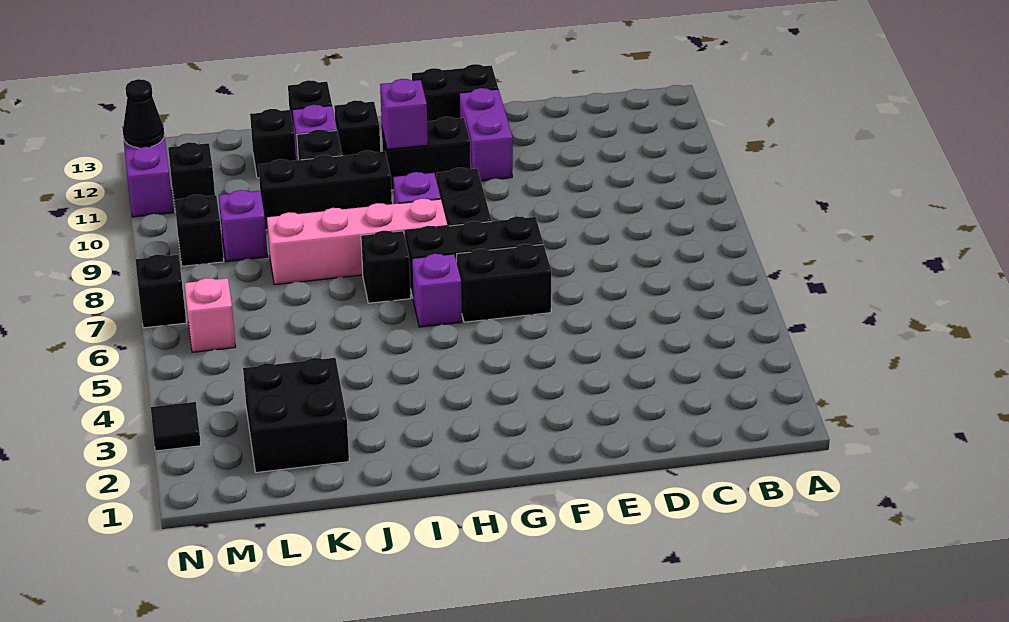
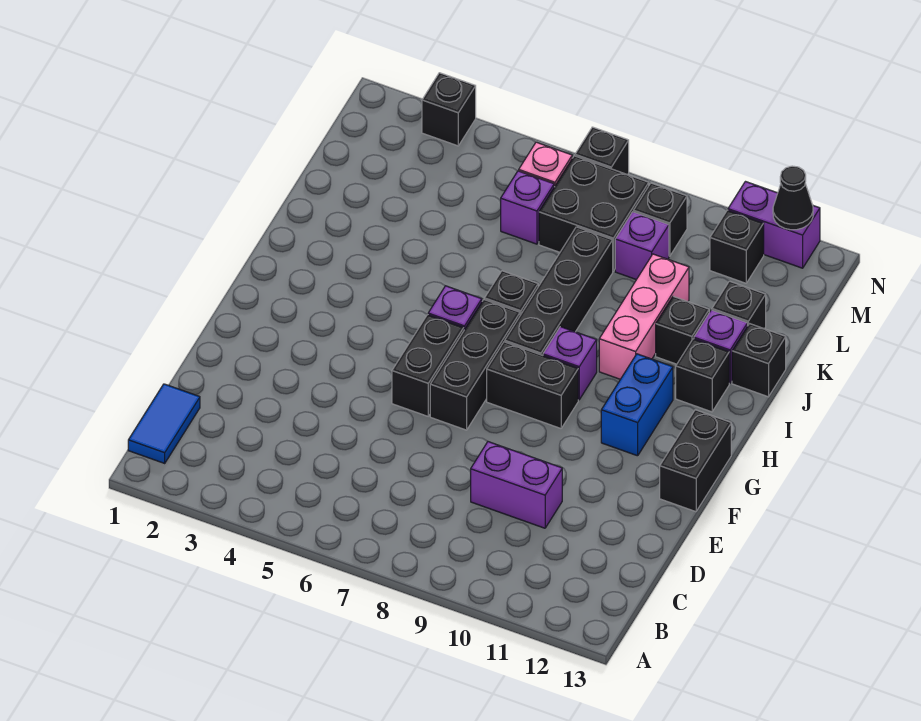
none -> blue 1x2 tile [128,384,200,463]
purple 1x2 brick [459,88,513,181] -> purple 1x2 brick moved to [471,442,562,528]
black 1x2 brick [382,117,471,190] -> blue 1x2 brick [601,354,673,456]
pink 1x4 brick [267,199,447,285] -> black 1x4 brick [505,227,613,355]
purple 1x1 brick [380,79,428,149] -> purple 1x1 brick moved to [501,171,554,244]
black 1x3 brick [258,151,392,230] -> pink 1x3 brick [599,254,689,379]
black 2x2 brick [243,358,349,472] -> black 2x2 brick moved to [539,156,649,271]
black 1x1 tile [151,402,201,451] -> black 1x1 brick [422,73,476,146]

